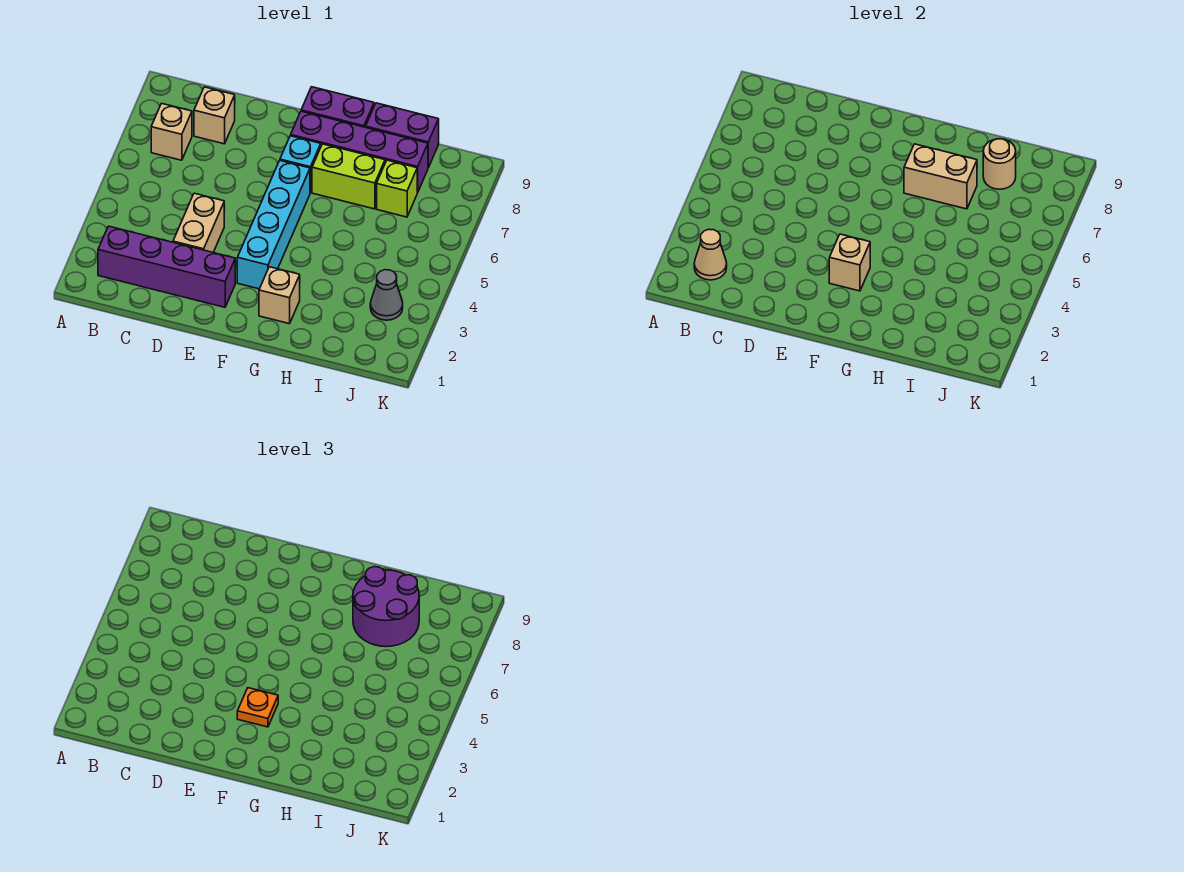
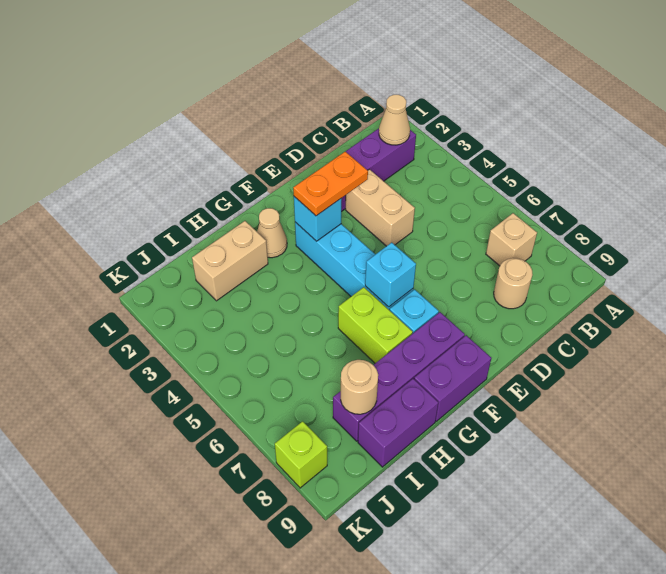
tan 1x1 brick [194,87,235,144] -> tan 1x1 round brick [494,258,533,309]
tan 1x1 brick [829,234,870,291] -> cyan 1x1 brick [294,197,342,241]
orange 1x1 plate [237,688,278,727] -> orange 1x2 plate [293,152,368,216]
none -> cyan 1x1 brick [365,243,416,307]
tan 1x1 brick [259,267,300,324] -> tan 1x1 cone [257,208,287,258]
lime 1x2 brick [312,144,385,209] -> lime 1x2 brick turned to [338,287,413,363]
tan 1x2 brick [904,144,977,209] -> tan 1x2 brick moved to [192,221,268,301]
purple 2x2 round brick [353,567,419,647] -> none
lime 1x1 brick [377,160,418,217] -> lime 1x1 brick moved to [275,421,327,488]
grey 1x1 cone [370,270,403,320] -> none

